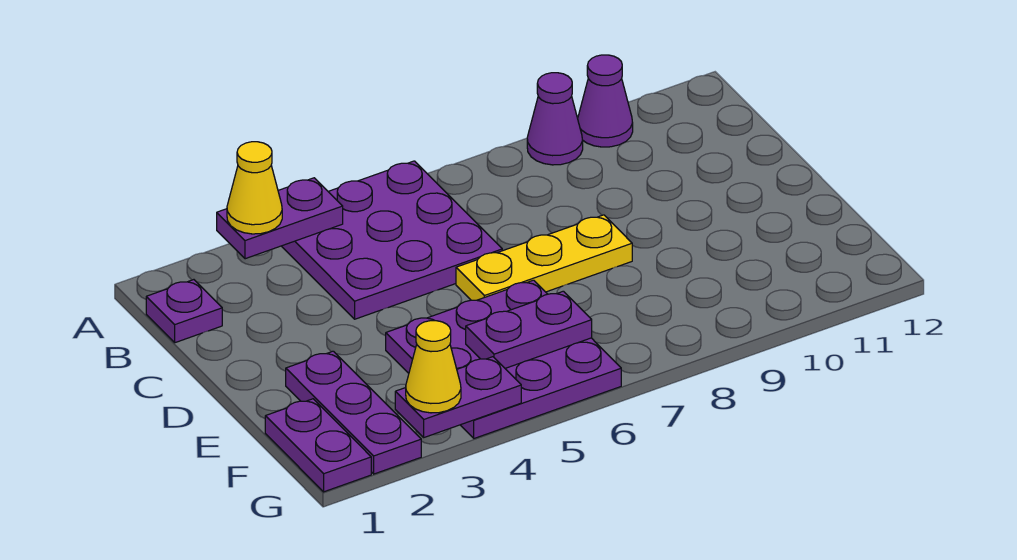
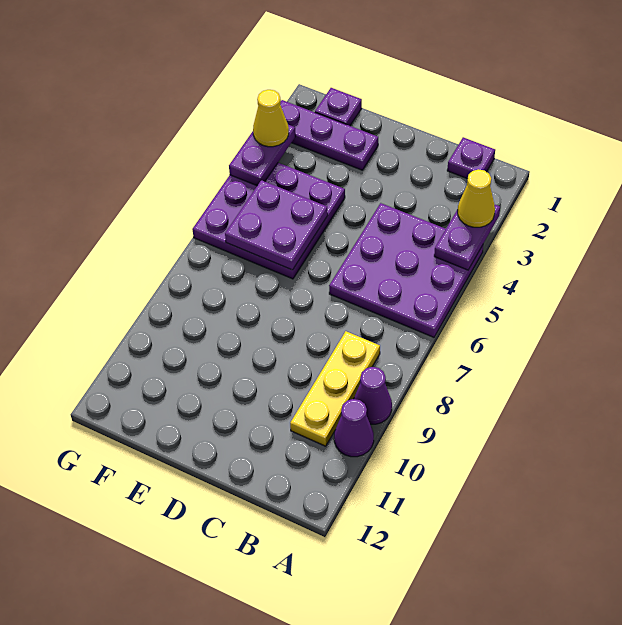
yellow 1x3 plate [456,215,632,300] -> yellow 1x3 plate moved to [290,331,380,446]
purple 1x2 plate [265,399,371,492] -> purple 1x1 plate [315,88,362,126]
purple 1x2 plate [466,291,592,368] -> purple 2x2 plate [225,180,328,270]

